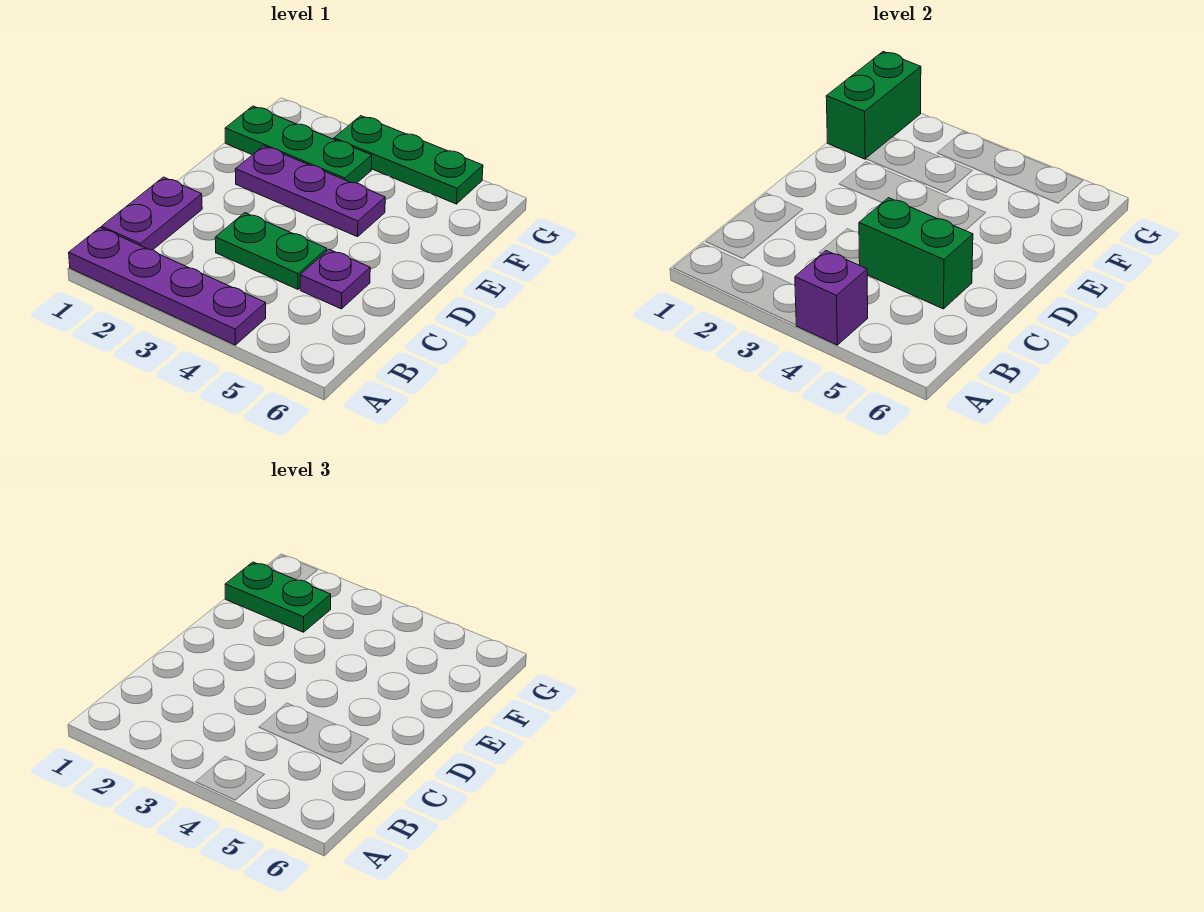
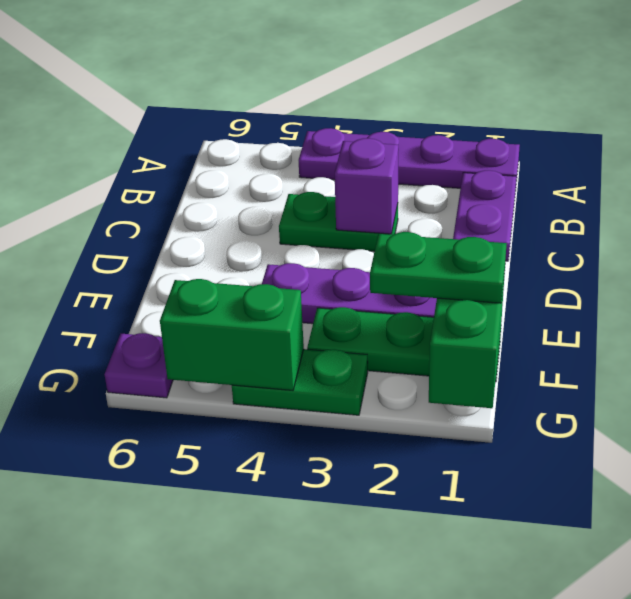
purple 1x1 brick [795,251,868,345] -> purple 1x1 brick moved to [335,138,398,234]
green 1x2 brick [859,198,973,309] -> green 1x2 brick moved to [160,279,304,390]
purple 1x1 plate [300,249,370,309] -> purple 1x1 plate moved to [105,333,173,398]
green 1x3 plate [334,116,483,204] -> green 1x2 plate [232,349,368,415]

